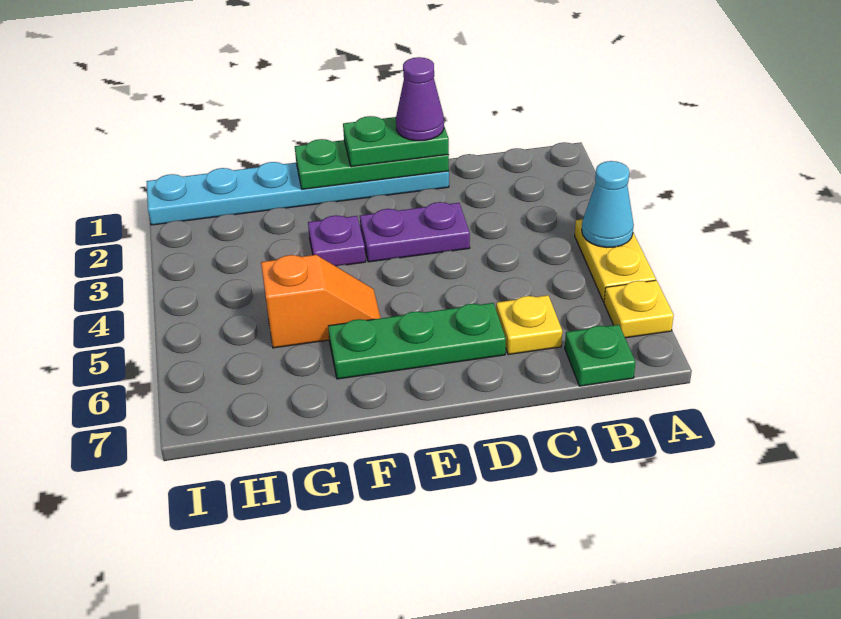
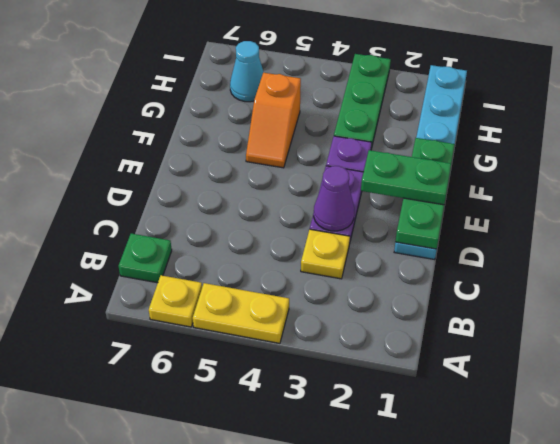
cyan 1x1 cone [582,161,634,248] -> cyan 1x1 cone moved to [230,41,264,102]
yellow 1x1 plate [496,295,562,355] -> yellow 1x1 plate moved to [301,229,350,279]
green 1x2 plate [343,116,449,167] -> green 1x2 plate turned to [361,150,451,205]
purple 1x1 cone [396,57,444,141] -> purple 1x1 cone moved to [314,166,355,231]
green 1x3 plate [328,303,506,379] -> green 1x3 plate moved to [334,54,391,149]

